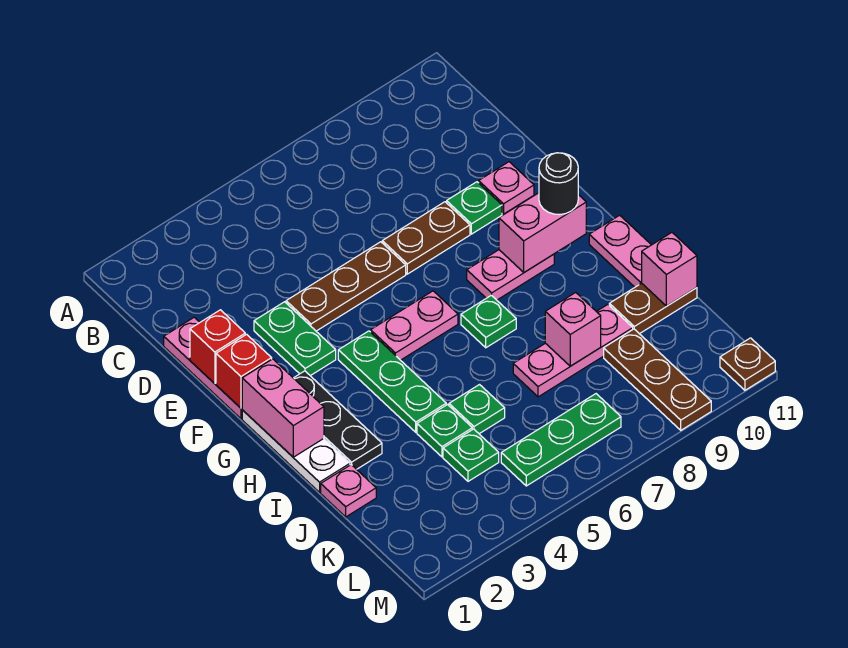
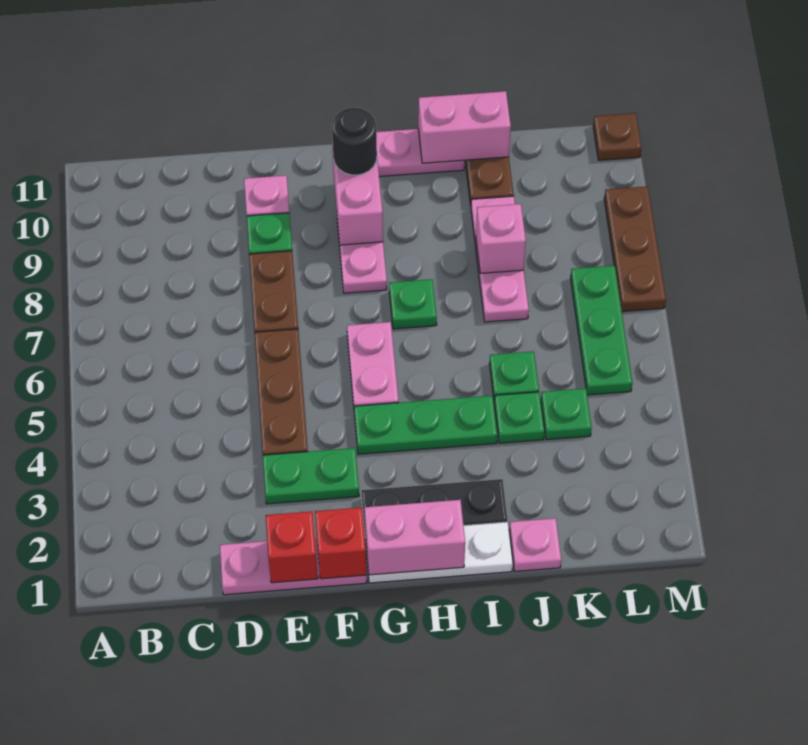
pink 1x1 brick [642,233,697,306] -> pink 1x2 brick [418,91,511,163]
brown 1x3 plate [604,329,711,430] -> brown 1x3 plate turned to [604,186,666,312]

